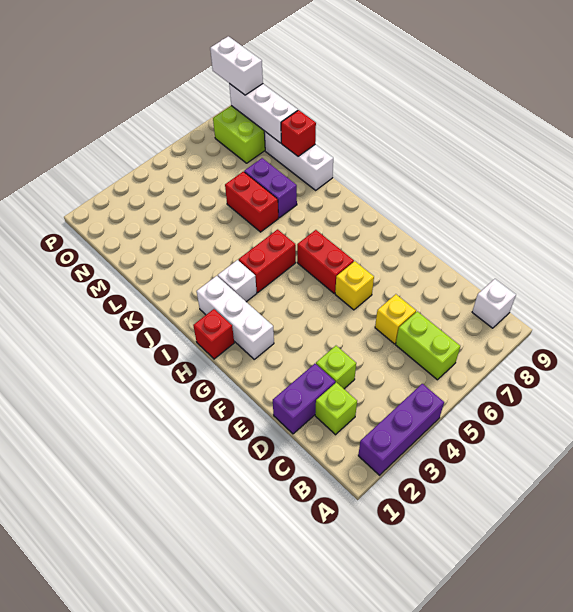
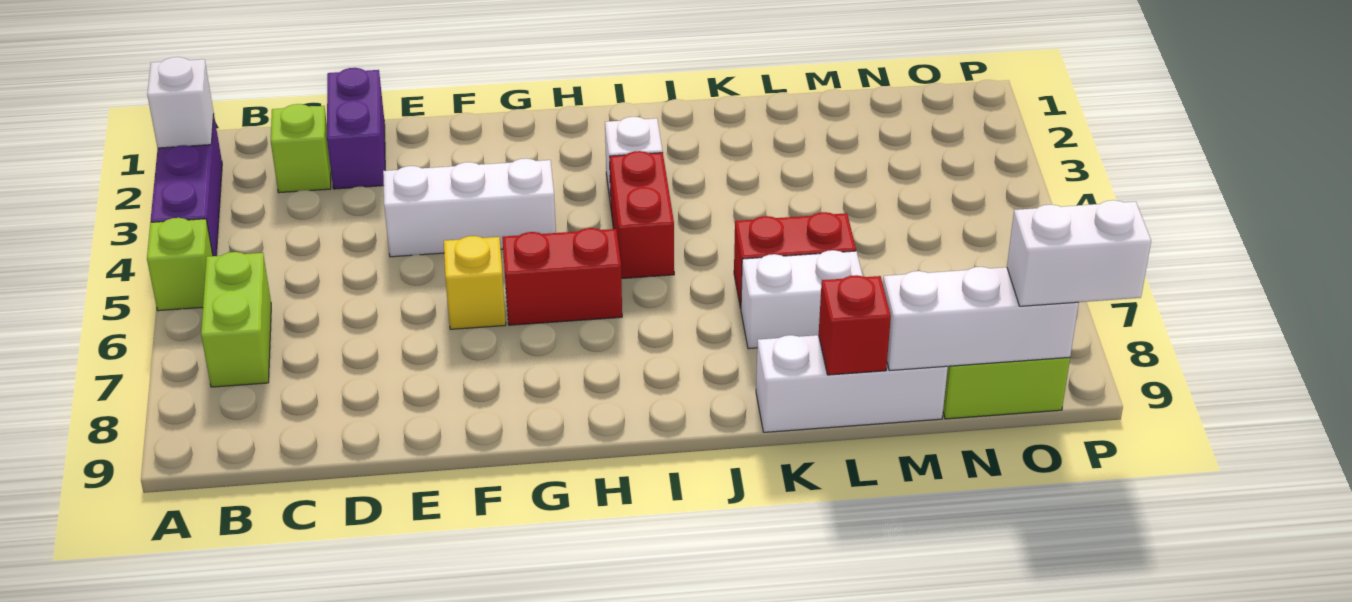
lime 1x2 brick [396,311,460,380] -> lime 1x2 brick turned to [201,252,271,387]
white 1x1 brick [472,279,516,328] -> white 1x1 brick moved to [147,57,214,148]
lime 1x1 brick [316,346,356,389] -> lime 1x1 brick moved to [147,218,213,311]
yellow 1x1 brick [375,294,416,344] -> none
white 1x3 brick [197,276,274,359] -> white 1x3 brick moved to [383,158,556,257]
red 1x1 brick [193,309,234,359] -> none
purple 1x2 brick [244,158,297,218] -> white 1x2 brick [741,250,863,349]

